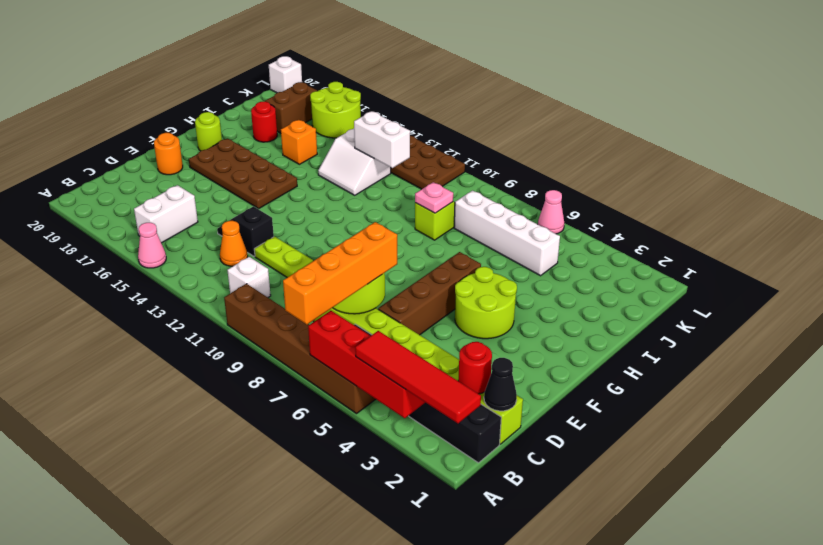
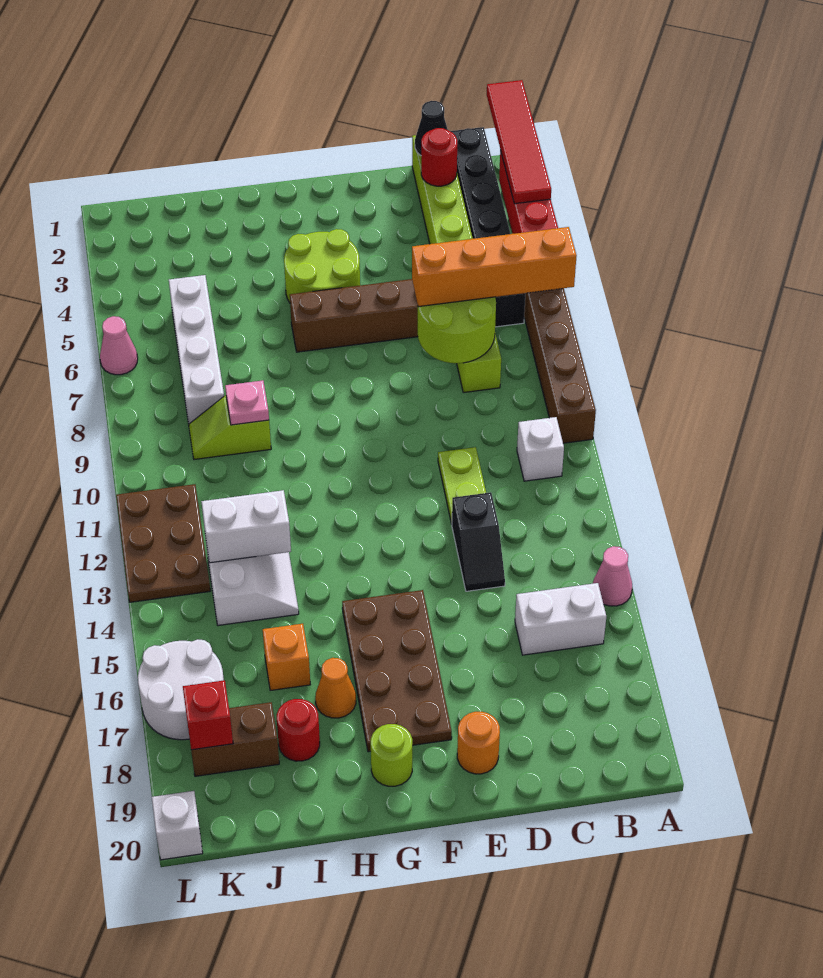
orange 1x1 cone [220,221,248,266] -> orange 1x1 cone moved to [315,658,356,718]
white 1x2 brick [354,111,410,168] -> white 1x2 brick turned to [201,490,291,563]
lime 2x2 round brick [310,82,361,138] -> white 2x2 round brick [138,639,224,740]
none -> red 1x1 brick [183,680,233,750]

